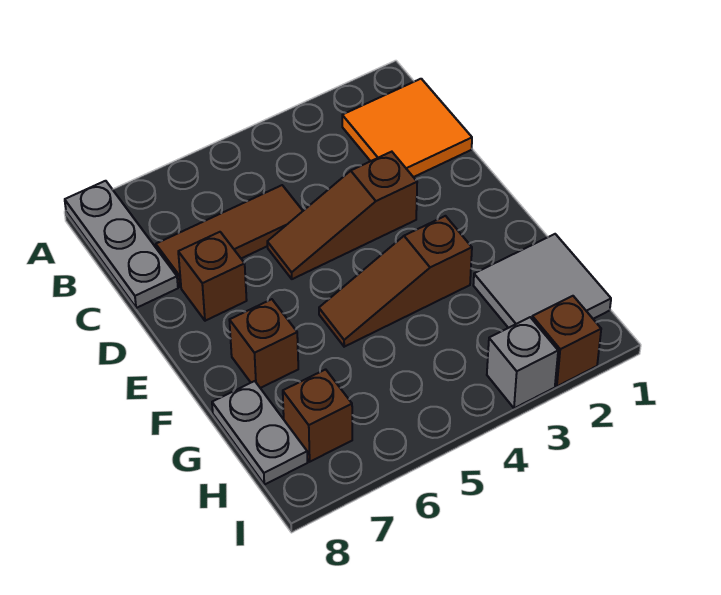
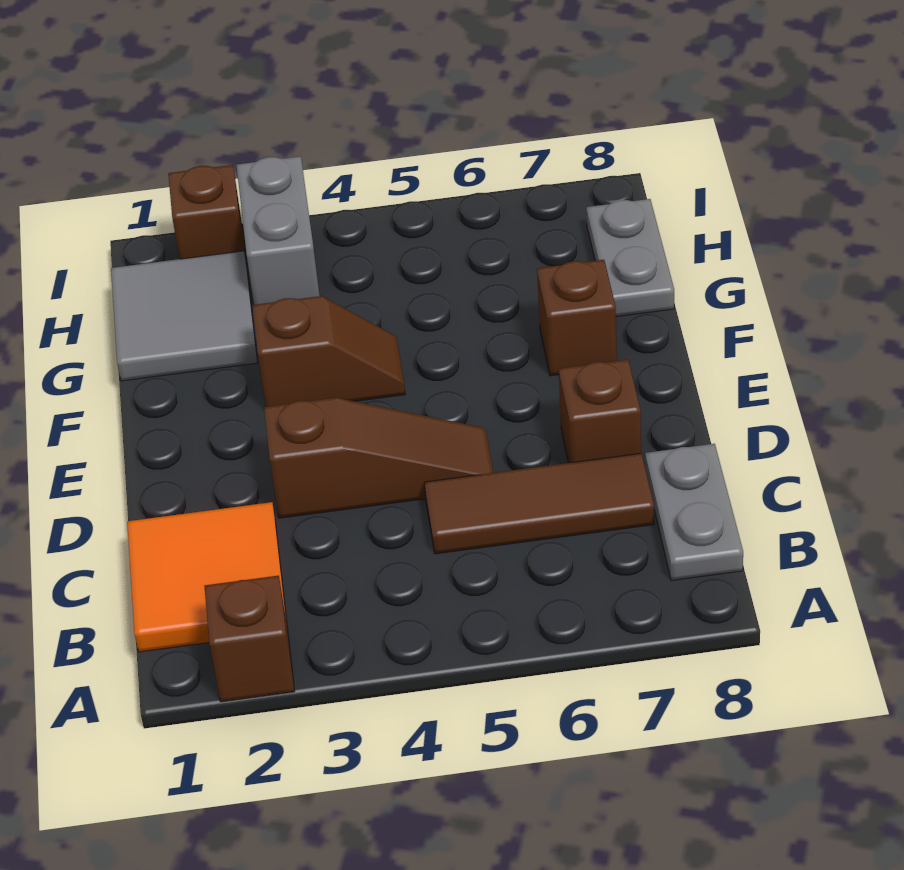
grey 1x3 plate [65,181,178,308] -> grey 1x2 plate [645,444,743,581]
brown 1x3 slope [319,216,472,347] -> brown 1x2 slope [252,296,405,407]
brown 1x1 brick [283,369,352,462] -> brown 1x1 brick moved to [204,576,295,702]
grey 1x1 brick [487,317,558,408] -> grey 1x2 brick [236,156,320,305]

